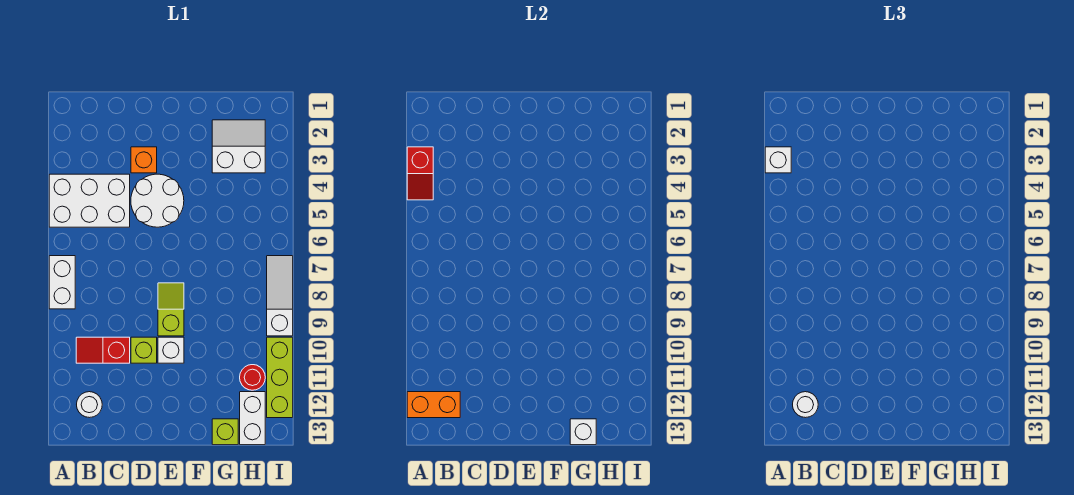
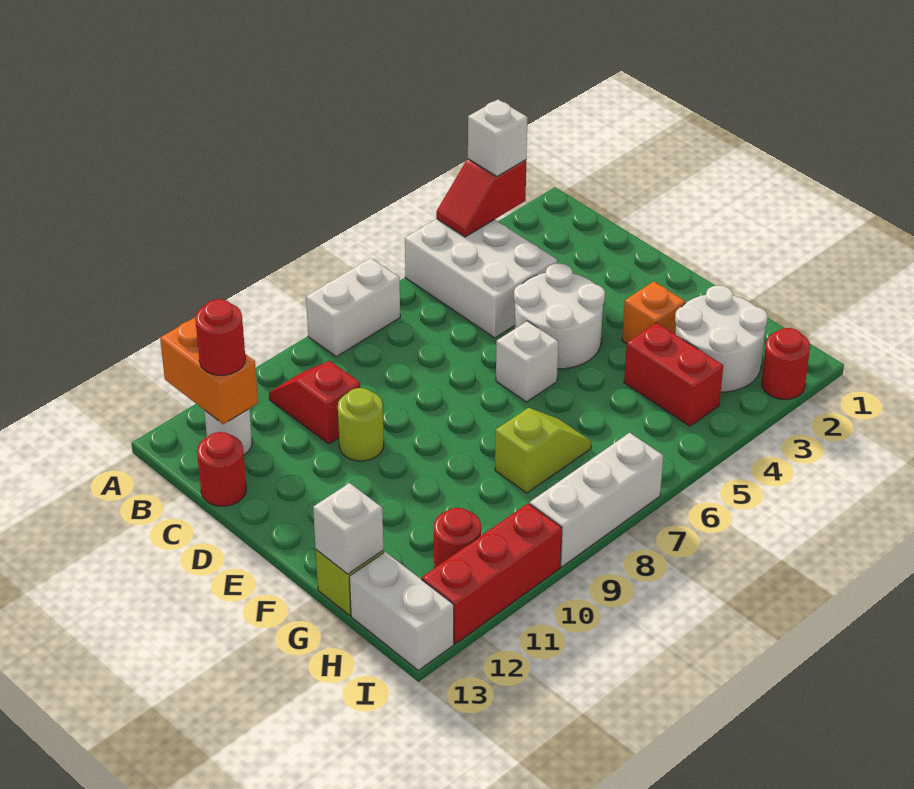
white 1x1 round brick [793,392,818,418] -> red 1x1 round brick [195,299,245,375]
none -> red 1x1 round brick [197,432,246,506]
orange 1x1 brick [131,147,157,173] -> orange 1x1 brick moved to [622,281,685,344]
lime 1x1 brick [131,337,157,363] -> lime 1x1 round brick [338,388,384,461]
lime 1x2 slope [158,283,184,336] -> lime 1x2 slope moved to [495,408,591,493]
white 1x1 brick [158,337,184,363] -> white 1x1 brick moved to [496,321,558,402]
white 2x2 slope [212,120,265,173] -> white 2x2 round brick [675,285,768,392]
none -> red 1x2 brick [624,323,723,426]
white 1x2 brick [240,392,265,445] -> white 1x2 brick turned to [349,552,454,670]
none -> red 1x1 round brick [762,328,810,399]
white 1x3 slope [267,256,293,336] -> white 1x3 brick [530,433,663,567]
lime 1x3 brick [267,337,293,418] -> red 1x3 brick [422,503,562,644]

